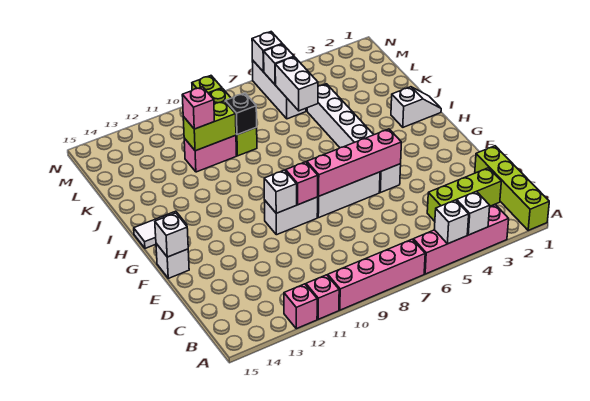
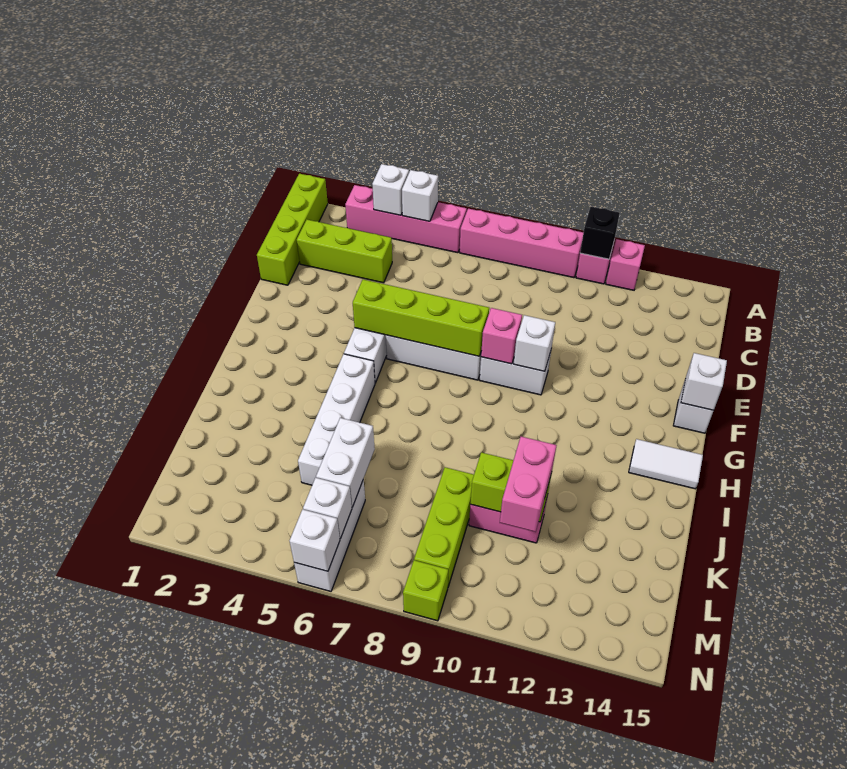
pink 1x4 brick [307,129,401,196] -> lime 1x4 brick [353,280,489,356]
white 1x2 slope [391,87,441,127] -> none
black 1x1 brick [225,93,257,135] -> black 1x1 brick moved to [580,207,620,259]
pink 1x1 brick [182,87,214,129] -> pink 1x2 brick [500,437,557,532]

